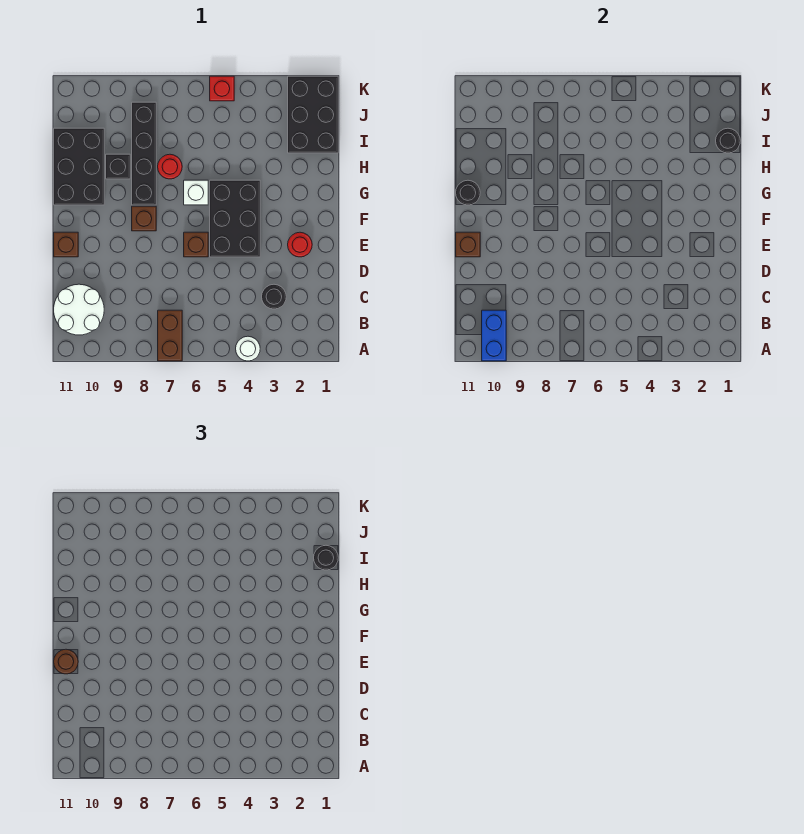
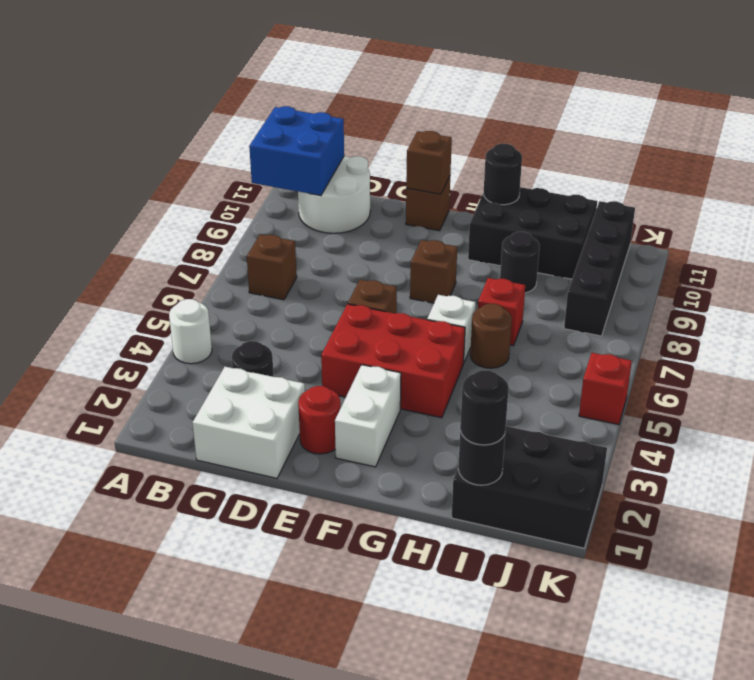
brown 1x2 brick [158,310,182,361] -> brown 1x1 brick [247,234,297,300]
blue 1x2 brick [482,310,506,361] -> blue 2x2 brick [249,106,344,196]
none -> white 2x2 brick [192,367,305,478]
black 2x3 brick [210,180,260,257] -> red 2x3 brick [321,304,465,418]
brown 1x1 round brick [54,649,78,674] -> brown 1x1 round brick moved to [470,304,512,368]
none -> white 1x2 brick [335,365,401,467]
black 1x4 brick [132,102,156,205] -> black 1x4 brick turned to [564,201,635,336]
red 1x1 round brick [158,154,182,179] -> red 1x1 brick [478,278,525,346]
black 1x1 brick [106,154,130,179] -> black 1x1 round brick [500,232,540,293]

